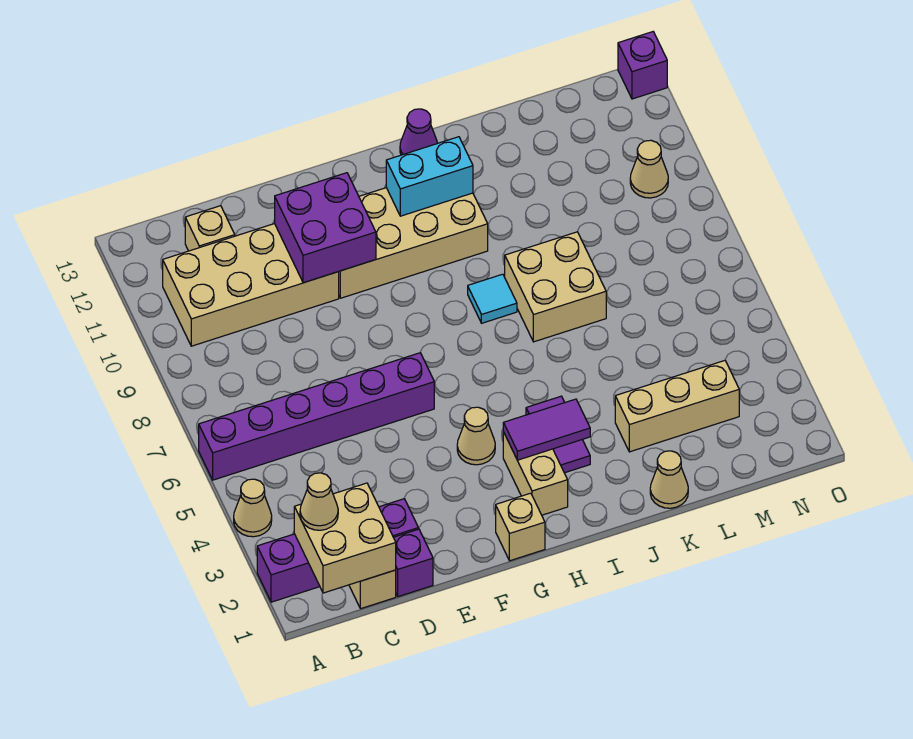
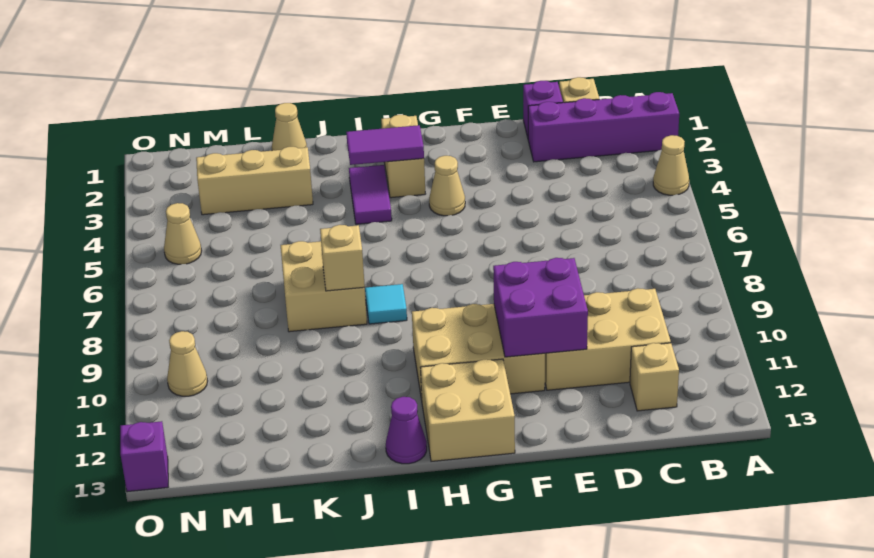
purple 1x6 brick [199,353,434,480] -> none
tan 2x2 brick [294,483,396,593] -> tan 2x2 brick moved to [420,359,515,461]
tan 1x1 cone [300,473,338,530] -> tan 1x1 cone moved to [164,203,202,264]
tan 2x4 brick [163,224,339,346] -> tan 2x3 brick [545,288,671,390]
tan 2x4 brick [339,188,488,298] -> tan 2x3 brick [412,304,545,400]
tan 1x1 brick [496,493,545,561] -> tan 1x1 brick moved to [320,225,365,291]
cyan 1x2 brick [386,137,473,216] -> none

